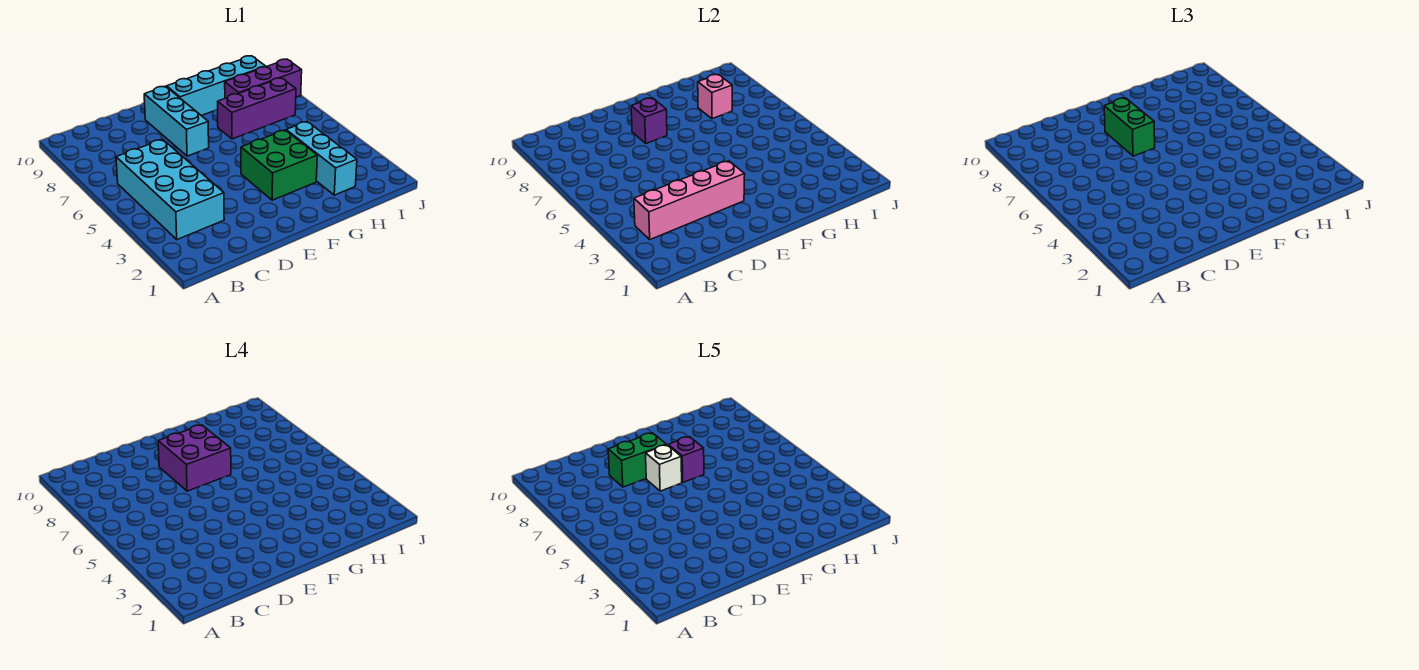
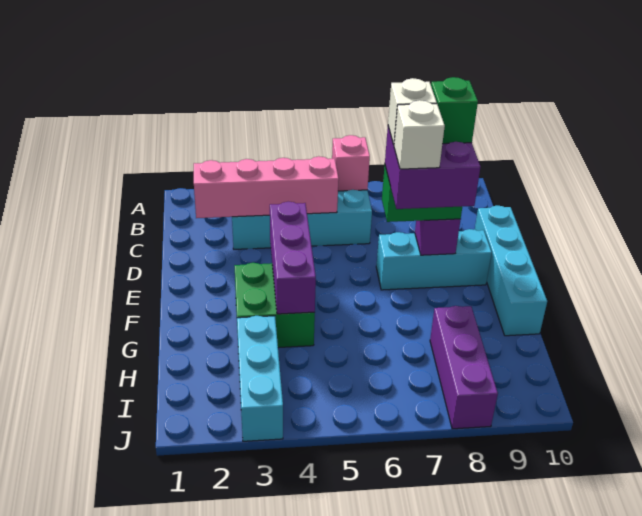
pink 1x4 brick [634,161,745,240] -> pink 1x4 brick turned to [194,156,339,218]
green 1x2 brick [608,433,666,487] -> green 1x1 brick [431,77,478,144]
purple 1x1 brick [668,437,704,482] -> white 1x1 brick [394,100,445,169]
cyan 1x4 brick [167,56,266,116] -> cyan 1x4 brick moved to [475,206,547,336]
purple 1x3 brick [218,78,296,139] -> purple 1x3 brick moved to [269,202,316,314]
cyan 1x3 brick [286,122,357,195] -> cyan 1x3 brick turned to [237,316,283,441]
pink 1x1 brick [698,74,732,119] -> pink 1x1 brick moved to [332,135,370,191]

